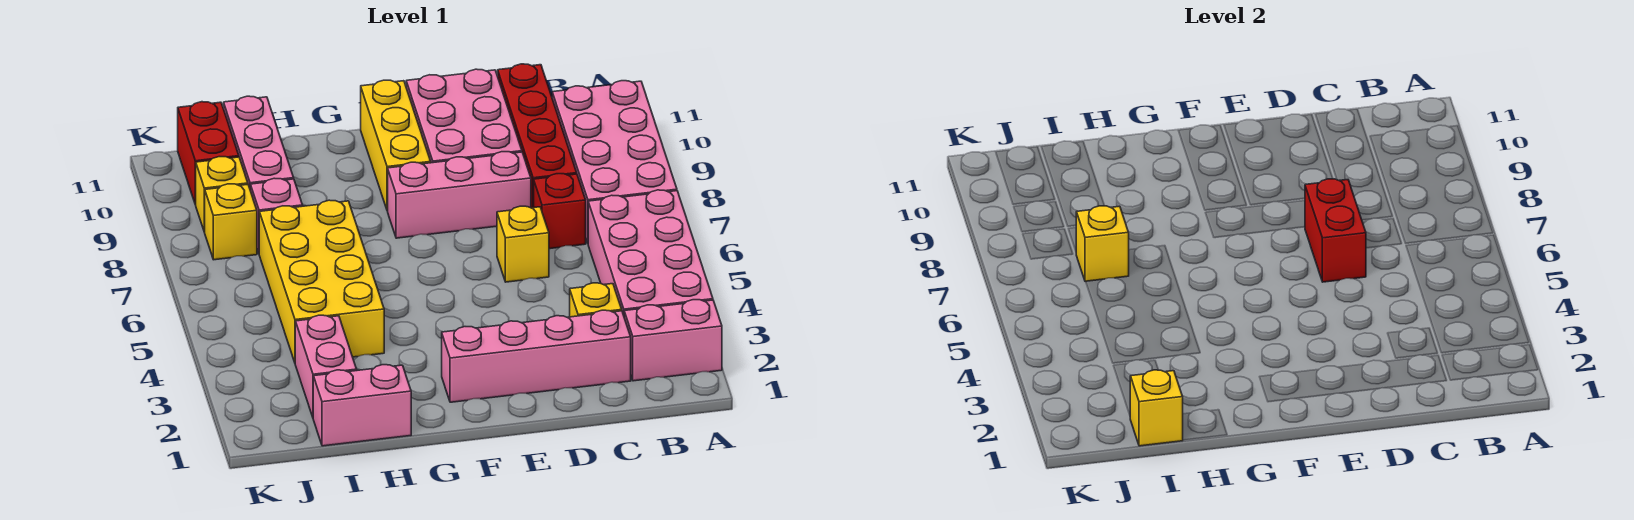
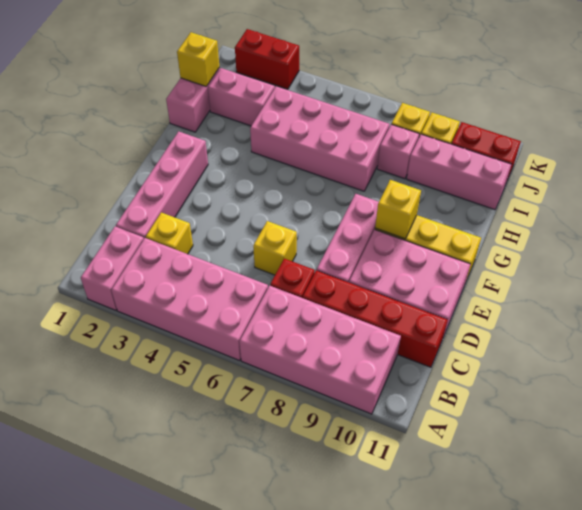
red 1x2 brick [1305,179,1366,282] -> red 1x2 brick moved to [235,29,299,89]
yellow 2x4 brick [259,200,384,362] -> pink 2x4 brick [250,86,389,191]
yellow 1x1 brick [1076,206,1129,282] -> yellow 1x1 brick moved to [375,180,421,239]

